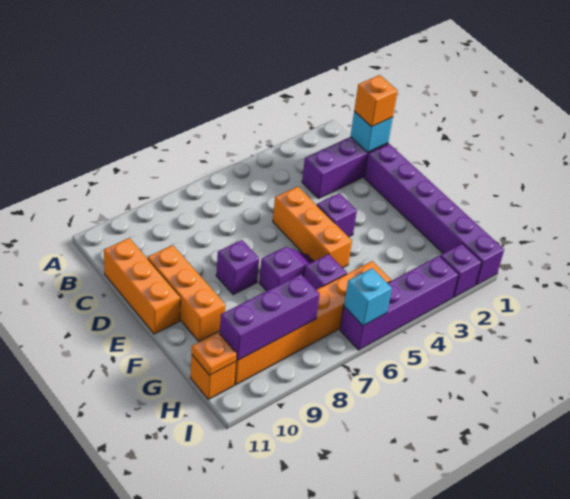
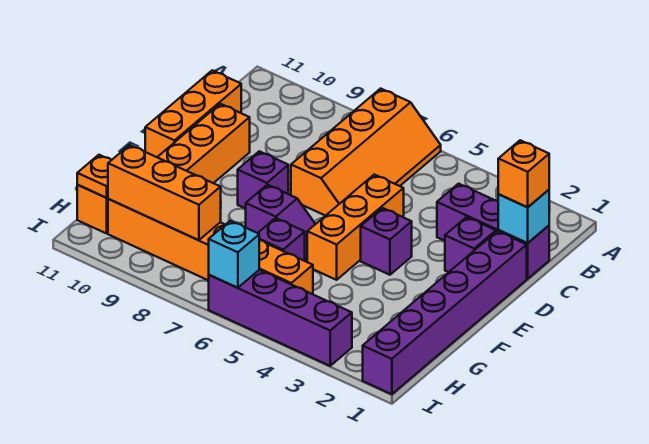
none -> orange 2x4 slope [291,89,441,216]
purple 1x3 brick [220,274,320,361] -> orange 1x3 brick [108,145,221,240]
purple 1x1 brick [440,244,482,297] -> purple 1x1 brick moved to [445,217,496,272]

